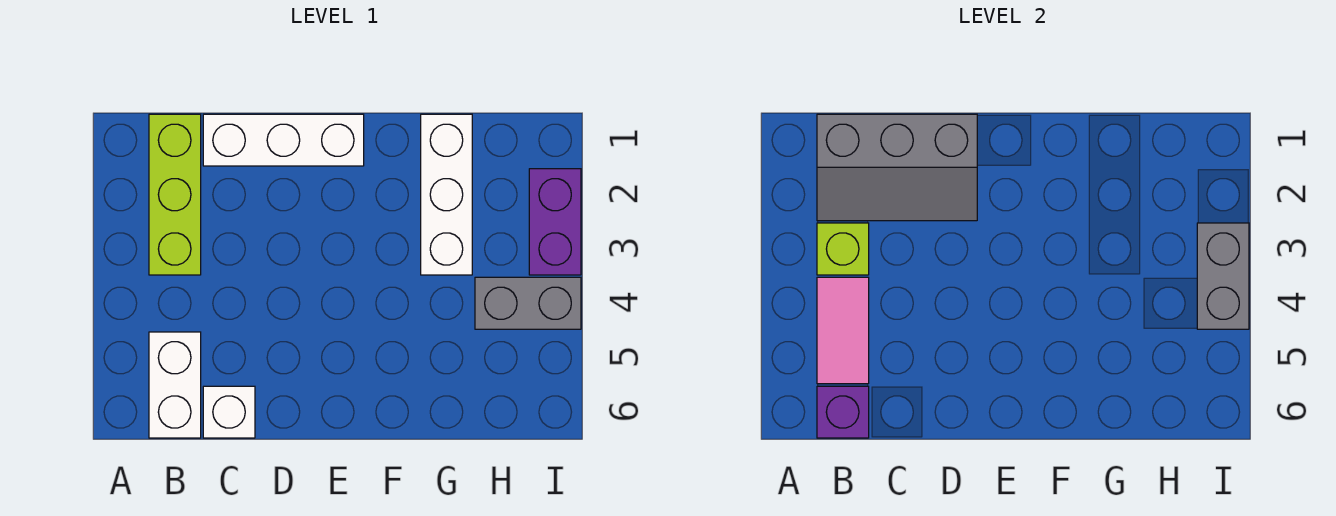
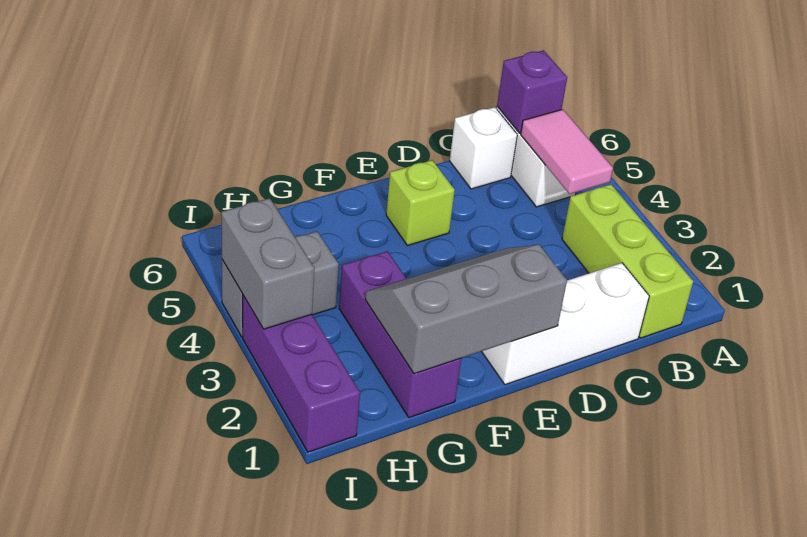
grey 2x3 slope [817,114,977,221] -> grey 2x3 slope moved to [365,245,567,374]
lime 1x1 brick [817,223,869,275] -> lime 1x1 brick moved to [386,160,455,245]
white 1x3 brick [421,114,472,275] -> purple 1x3 brick [339,251,461,418]
purple 1x2 brick [529,169,581,275] -> purple 1x3 brick [243,296,360,452]

